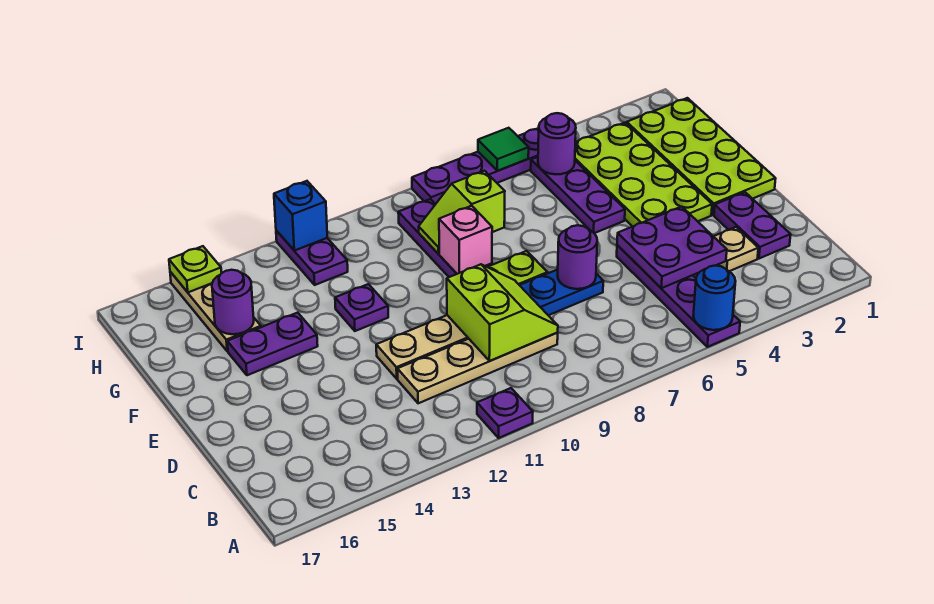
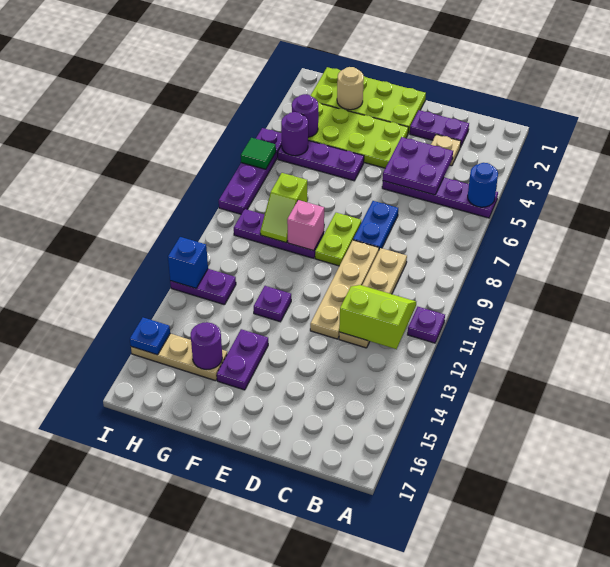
lime 2x2 slope [447,264,558,361] -> lime 2x2 slope moved to [339,285,416,349]
purple 1x1 round brick [558,225,597,289] -> purple 1x1 round brick moved to [292,94,318,137]
none -> tan 1x1 round brick [337,67,364,110]
lime 1x1 plate [169,246,222,292] -> blue 1x1 plate [130,318,170,355]

